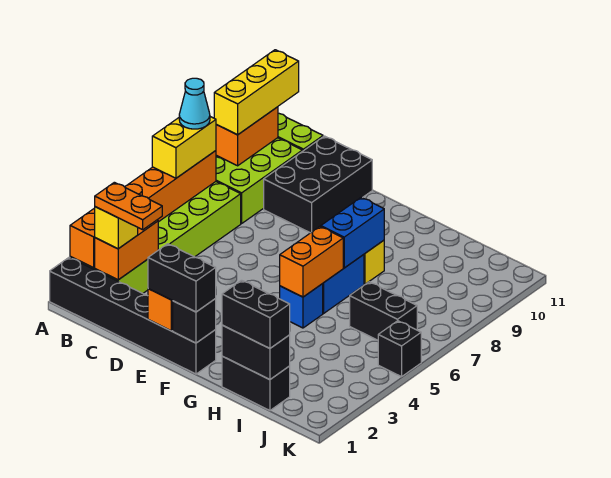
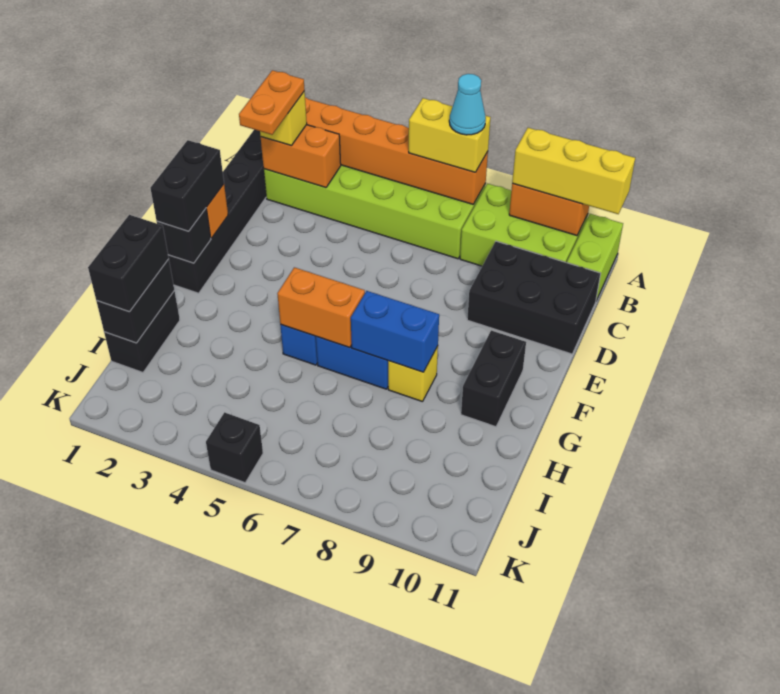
black 1x2 brick [350,282,417,340] -> black 1x2 brick moved to [461,330,526,427]

